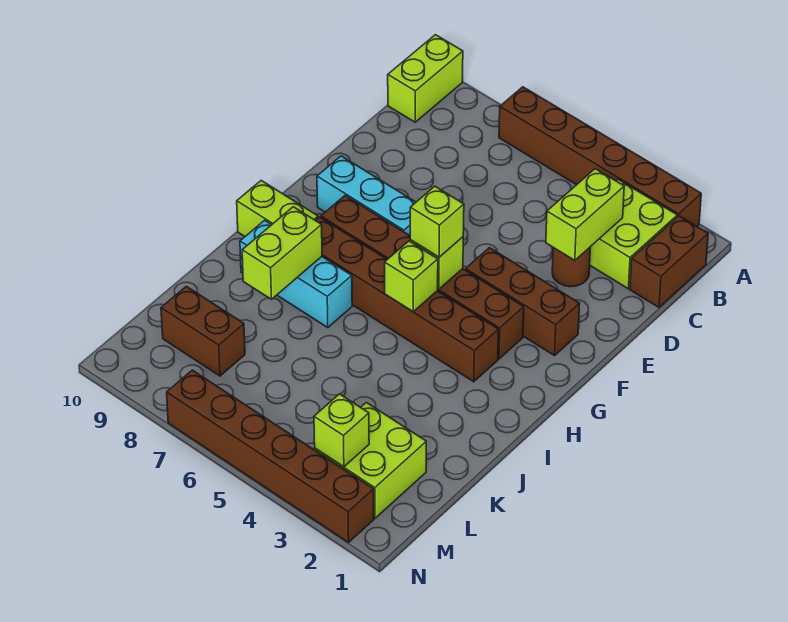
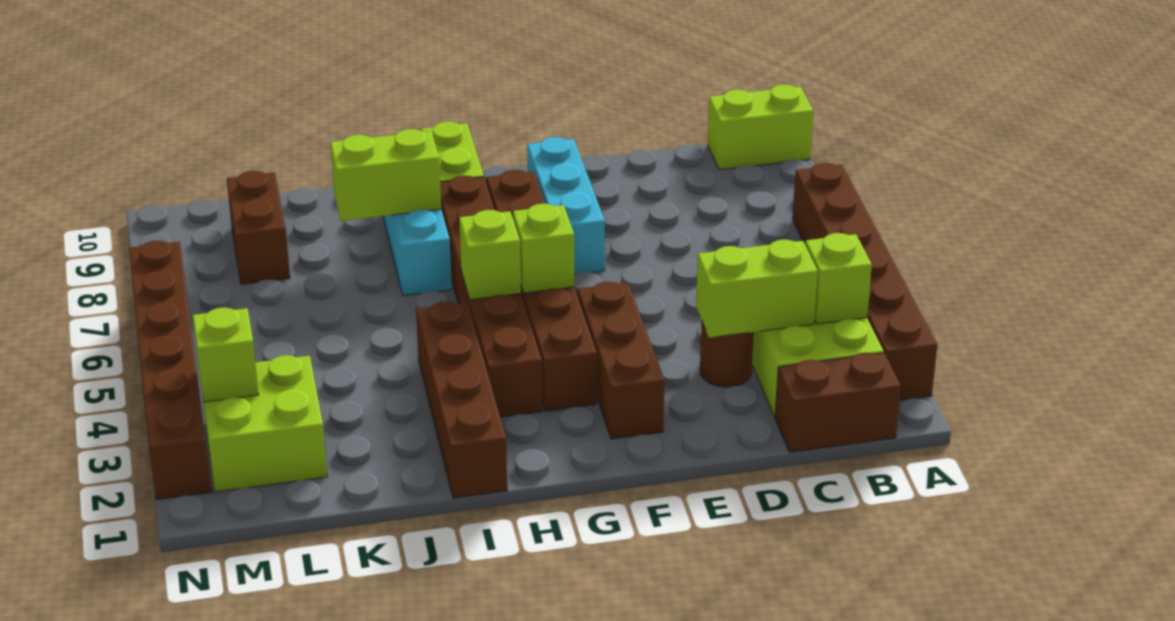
lime 1x1 brick [410,186,464,257] -> lime 1x1 brick moved to [805,233,872,324]
none -> brown 1x4 brick [416,301,507,498]

